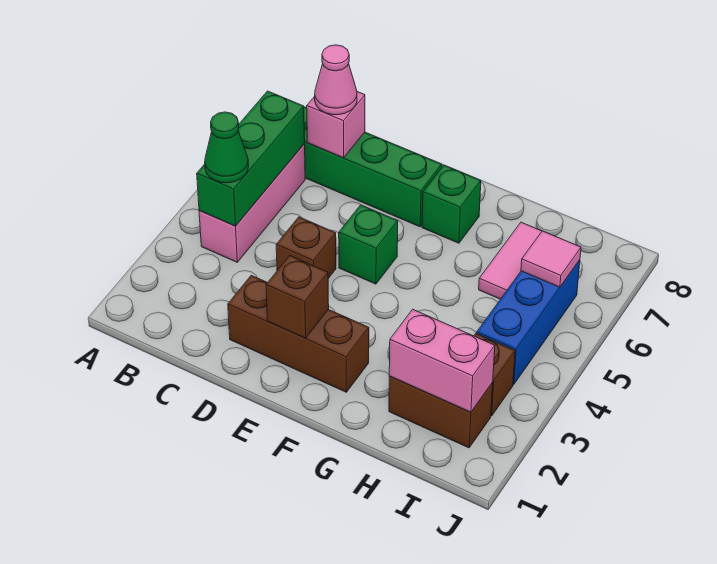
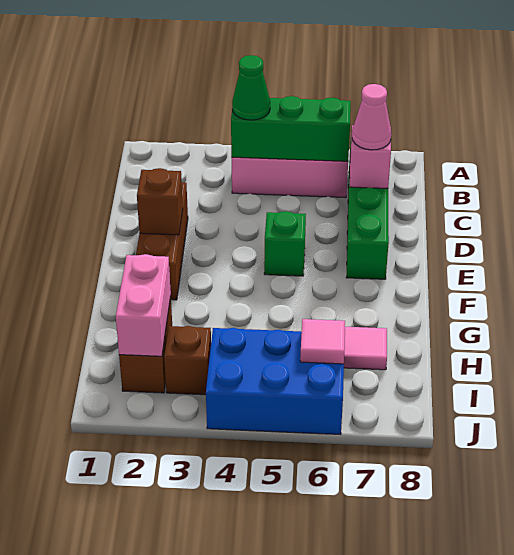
brown 1x1 brick [276,217,336,278] -> none
green 1x1 brick [422,165,481,243] -> none
blue 1x3 brick [477,260,580,384] -> blue 2x3 brick [206,328,344,434]

